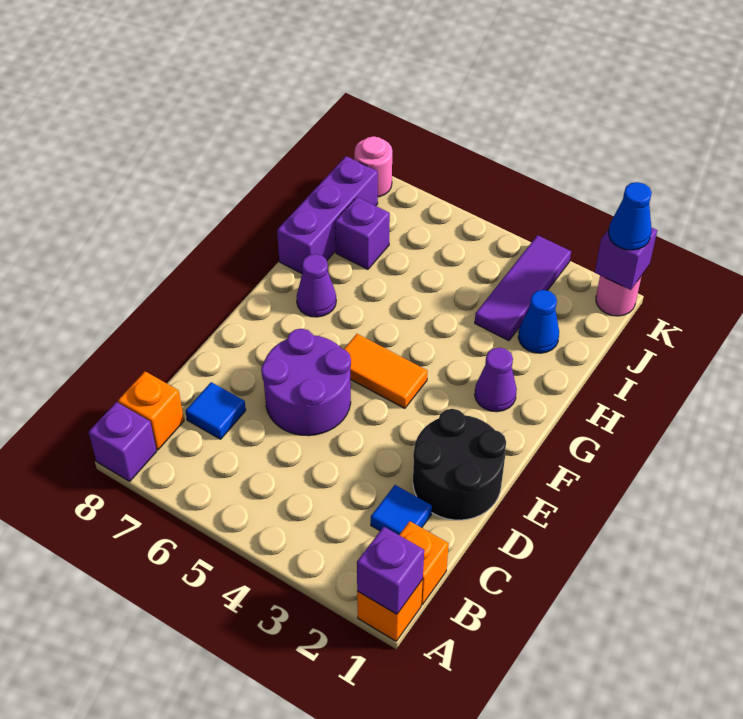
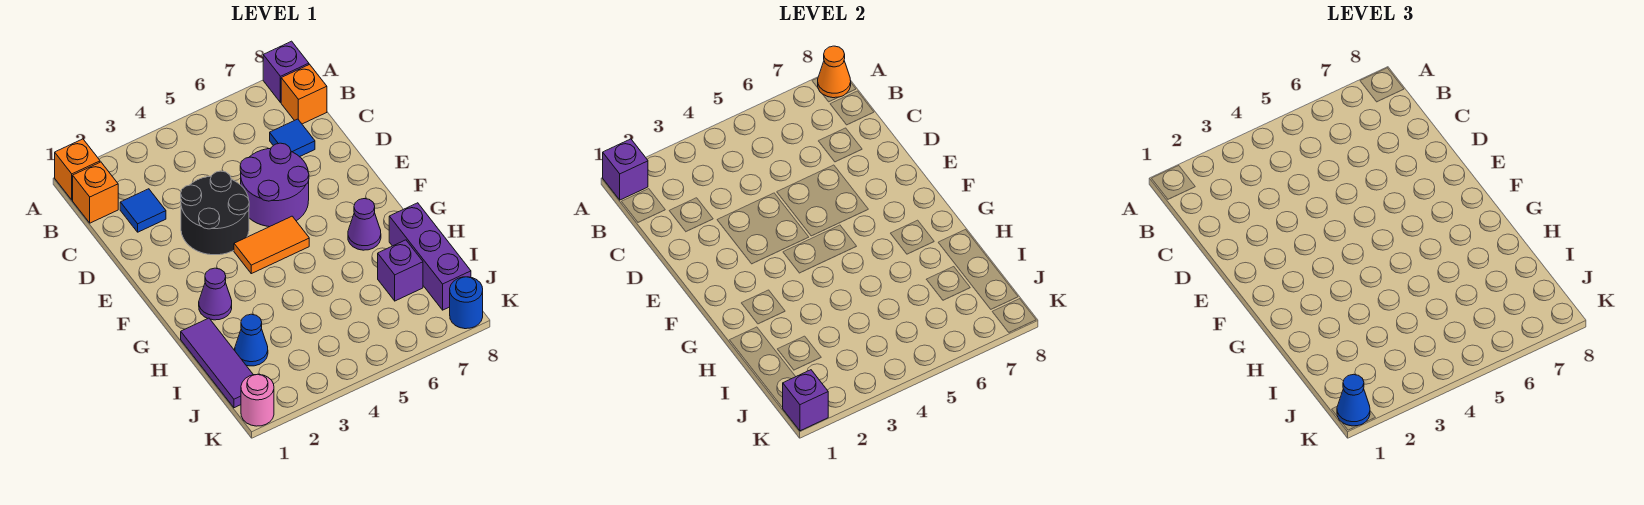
none -> orange 1x1 cone [818,46,851,98]
black 2x2 round brick [413,409,506,520] -> black 2x2 round brick moved to [181,171,249,255]
purple 1x3 tile [475,235,571,341] -> purple 1x3 tile moved to [181,318,253,408]
pink 1x1 round brick [354,136,392,197] -> blue 1x1 round brick [450,277,483,329]

